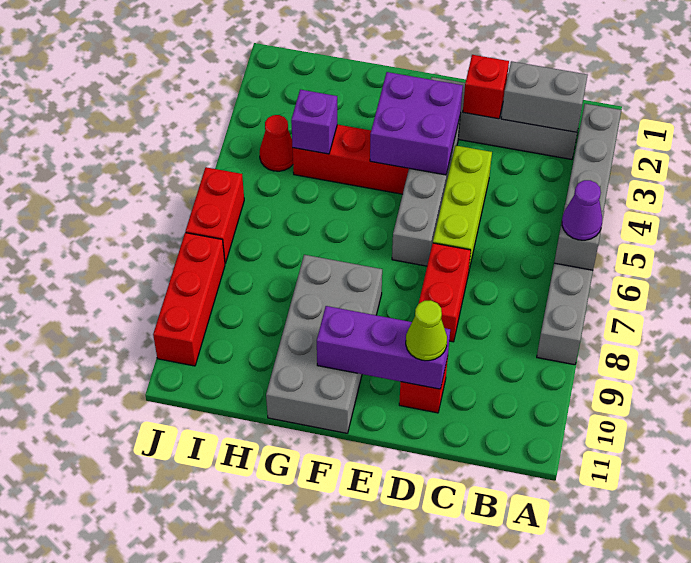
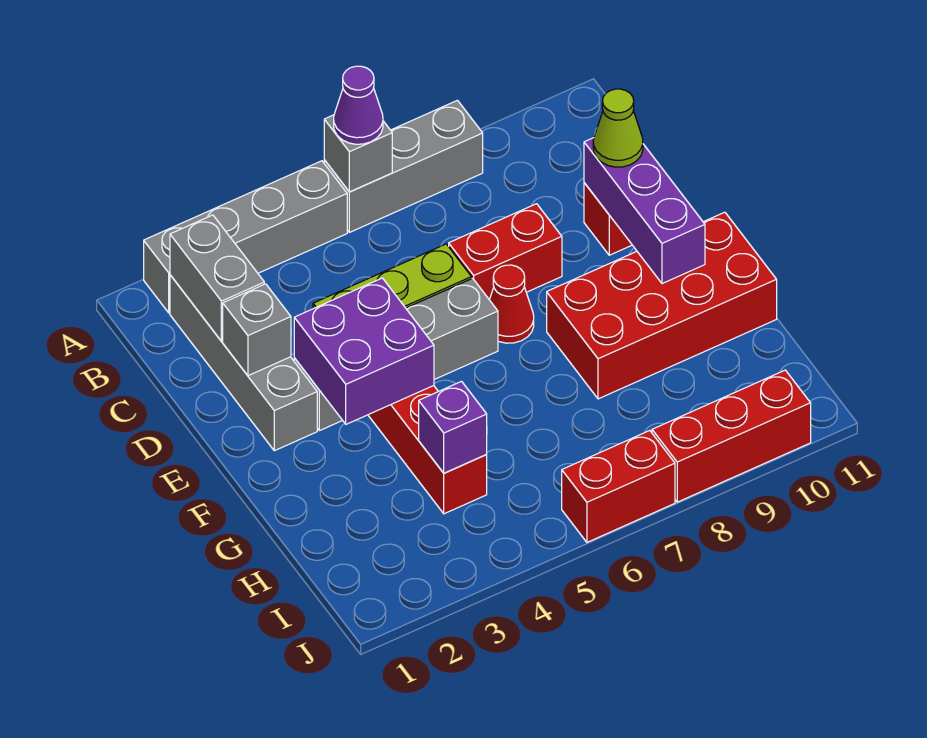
red 1x1 brick [463,55,509,119] -> grey 1x1 brick [223,284,291,376]
grey 2x4 brick [266,255,382,433] -> red 2x4 brick [547,212,777,399]
red 1x1 cone [260,115,293,171] -> red 1x1 cone moved to [490,265,534,343]

